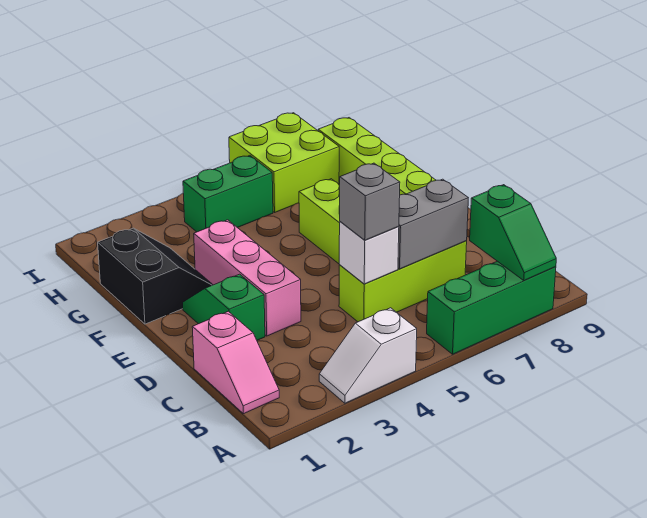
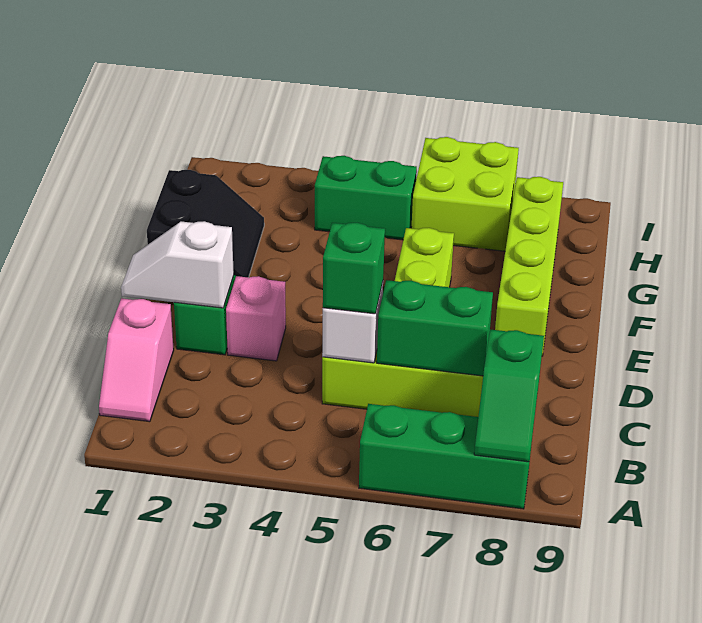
white 1x2 slope [319,308,417,403] -> white 1x2 slope moved to [121,221,234,308]
grey 1x1 brick [339,163,400,240] -> green 1x1 brick [323,223,385,314]
grey 1x2 brick [398,179,468,269] -> green 1x2 brick [377,280,493,376]
pink 1x3 brick [194,220,301,336] -> pink 1x1 brick [226,276,286,361]

